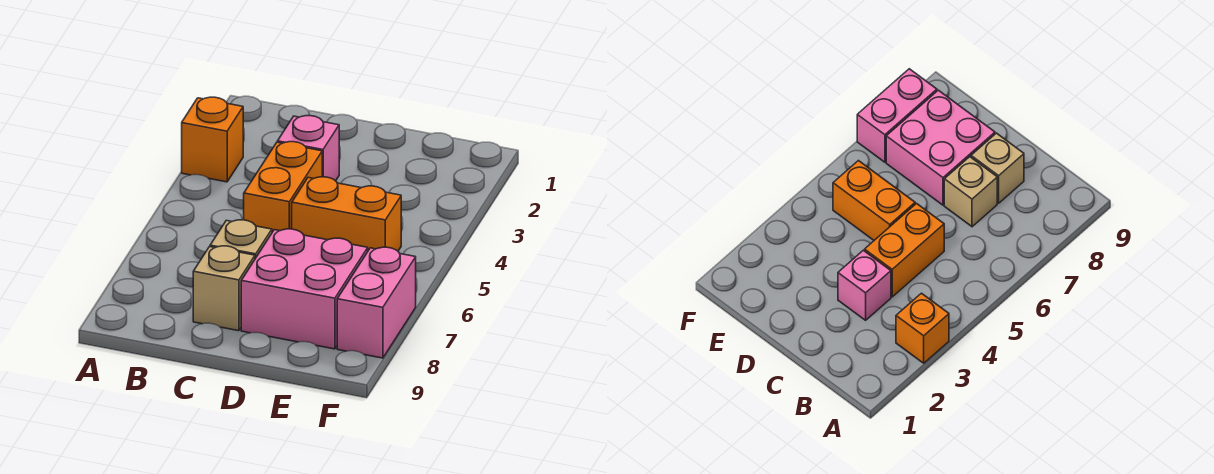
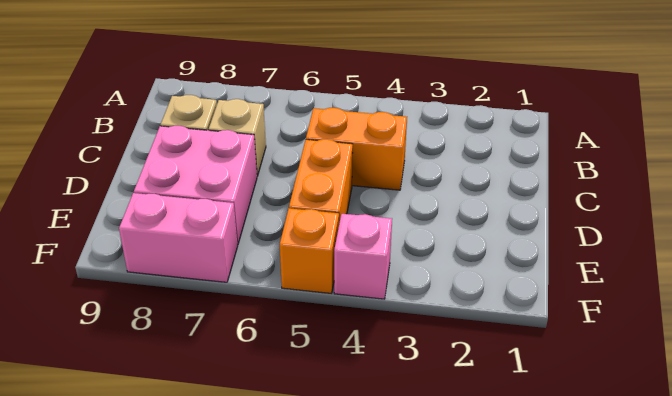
orange 1x1 brick [182,97,243,182] -> orange 1x1 brick moved to [280,208,339,293]
pink 1x1 brick [277,116,339,181] -> pink 1x1 brick moved to [334,214,392,299]

